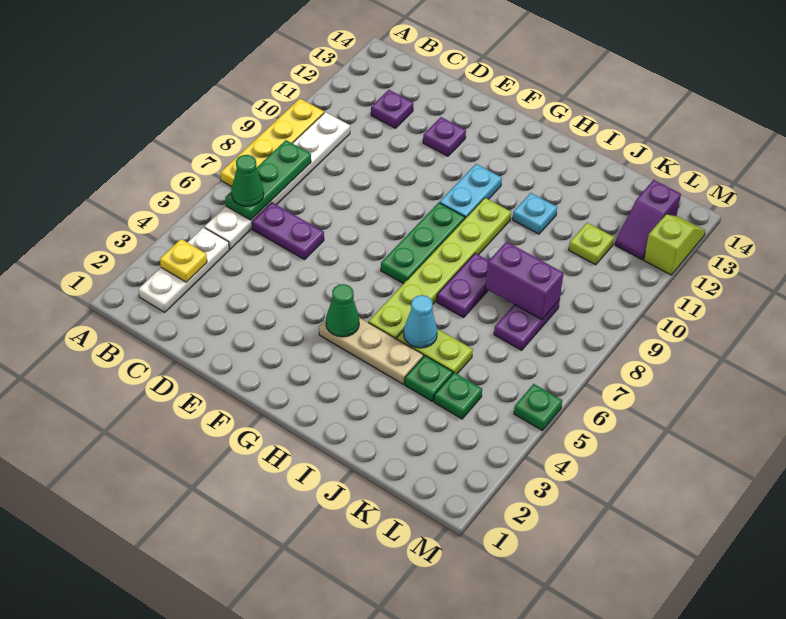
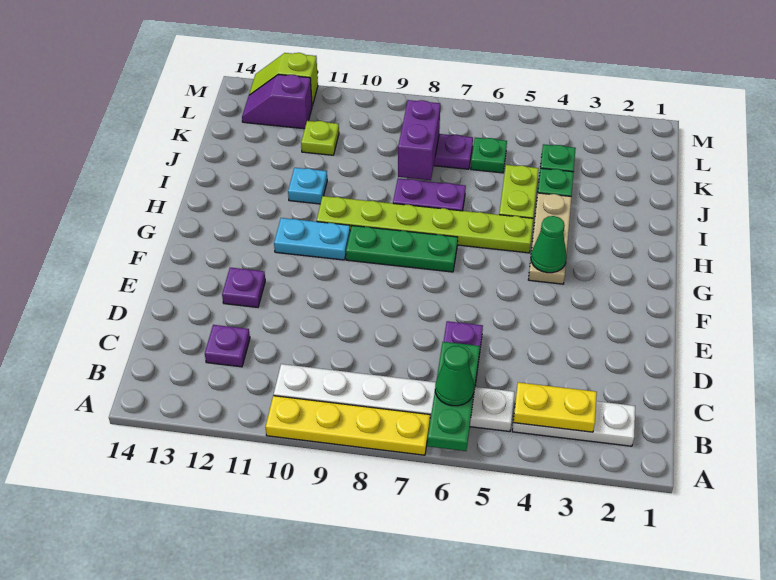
yellow 1x1 plate [160,239,207,282] -> yellow 1x2 plate [513,382,597,432]
green 1x3 plate [225,140,311,220] -> green 1x3 plate turned to [427,342,480,451]
cyan 1x1 cone [404,295,437,348] -> none
purple 1x2 slope [615,180,681,259] -> purple 1x2 slope turned to [242,74,312,129]
green 1x1 plate [514,384,562,431] -> green 1x1 plate moved to [471,138,507,173]

